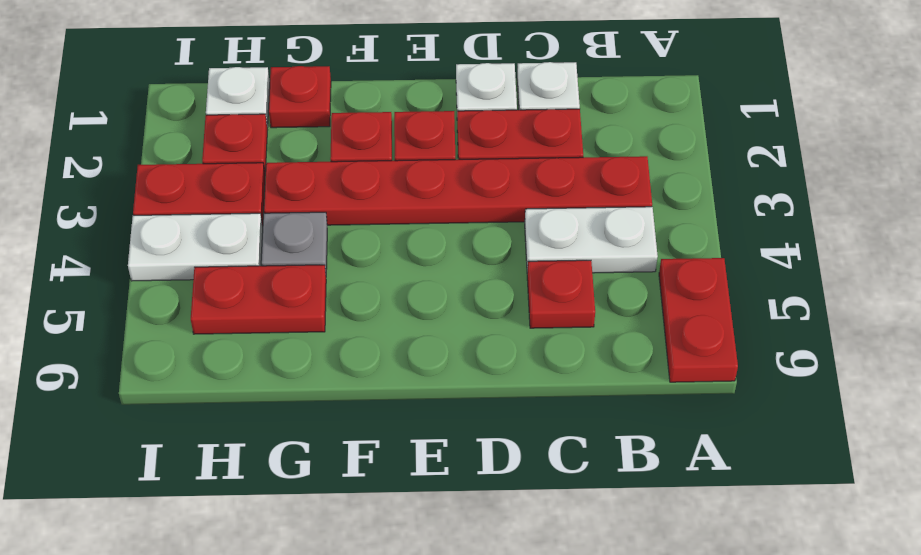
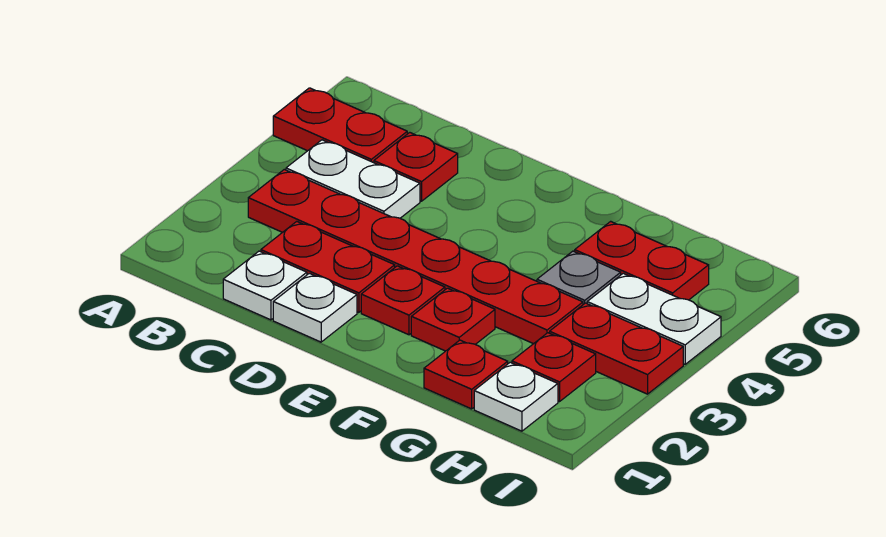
red 1x2 plate [659,258,738,382] -> red 1x2 plate turned to [273,88,407,163]

